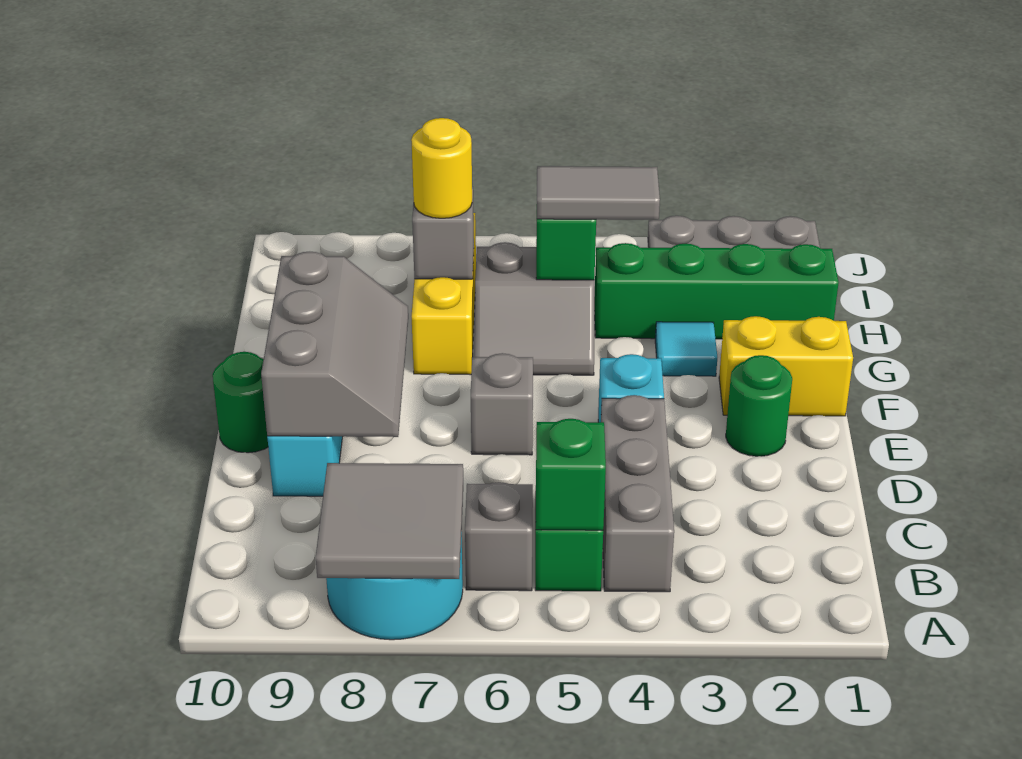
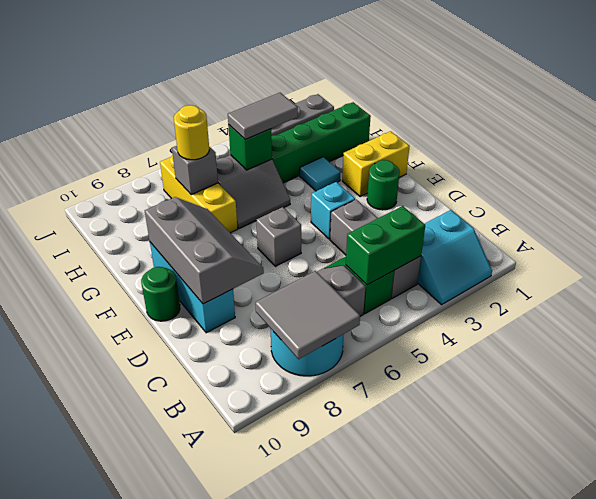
none -> cyan 2x2 slope [417,210,492,305]
green 1x1 brick [536,419,606,530] -> green 1x2 brick [346,206,425,285]

